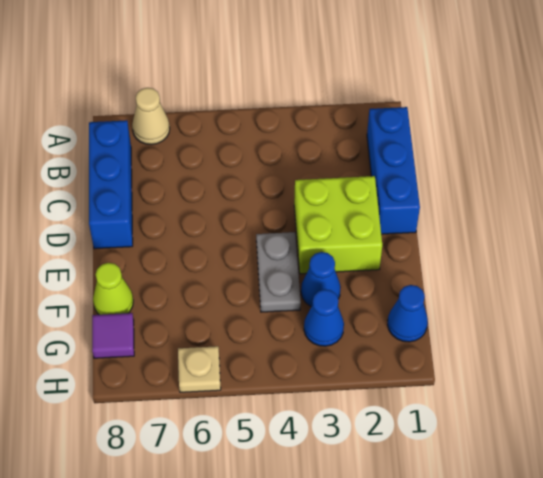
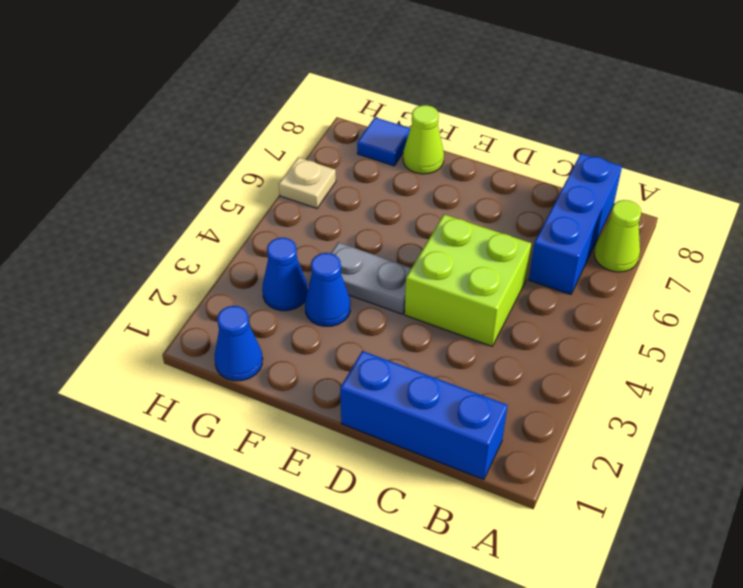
tan 1x1 cone [132,88,170,145] -> lime 1x1 cone [594,200,641,272]
blue 1x3 brick [89,120,133,249] -> blue 1x3 brick turned to [529,154,622,294]
lime 2x2 brick [294,176,382,274] -> lime 2x2 brick moved to [405,214,531,346]
purple 1x1 tile [92,313,134,358] -> blue 1x1 tile [357,117,410,166]

